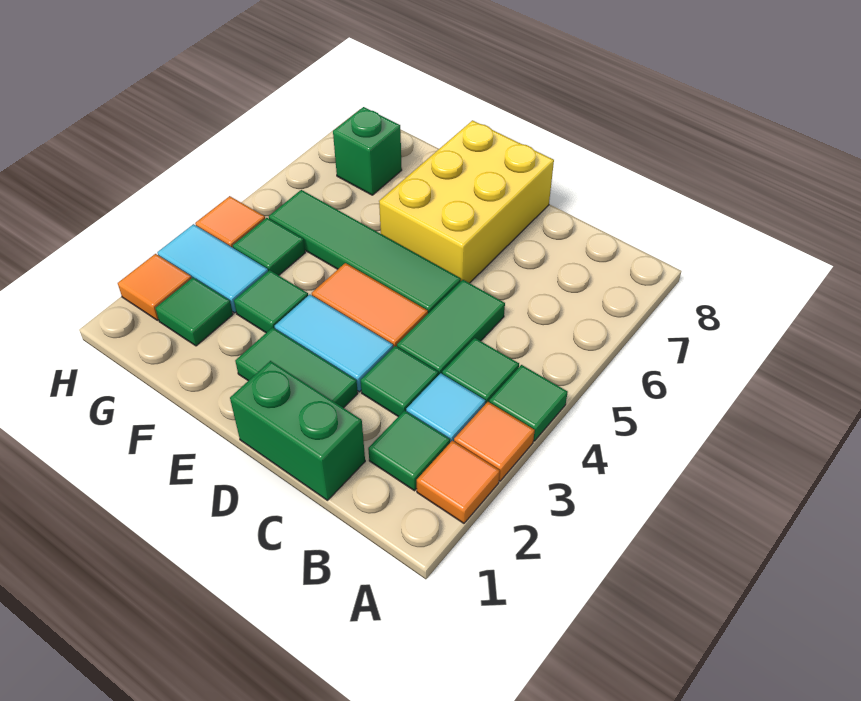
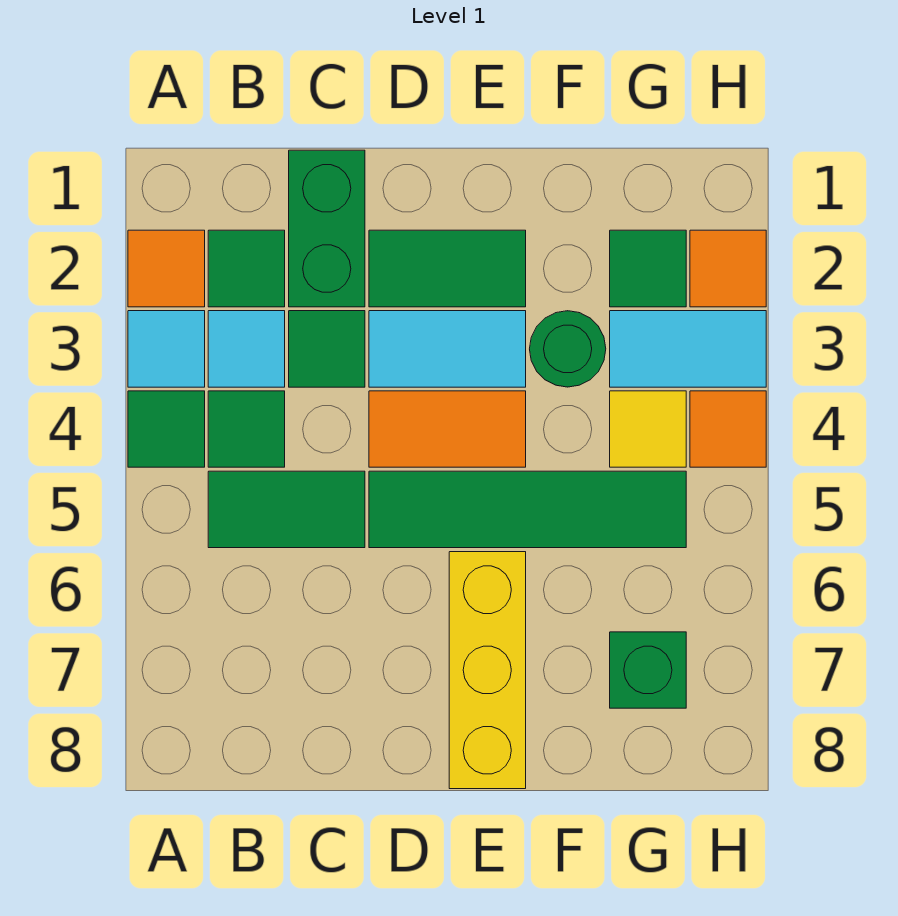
orange 1x1 tile [454,402,535,481] -> cyan 1x1 tile [128,311,205,387]
green 1x2 brick [230,361,365,500] -> green 1x2 brick turned to [289,150,365,307]
green 1x2 tile [397,280,505,375] -> green 1x2 tile turned to [208,471,365,548]
yellow 2x3 brick [379,120,554,283] -> yellow 1x3 brick [449,552,526,789]
green 1x1 tile [234,270,308,333] -> green 1x1 round brick [530,311,606,387]
green 1x1 tile [233,218,305,275] -> yellow 1x1 tile [610,391,686,467]

